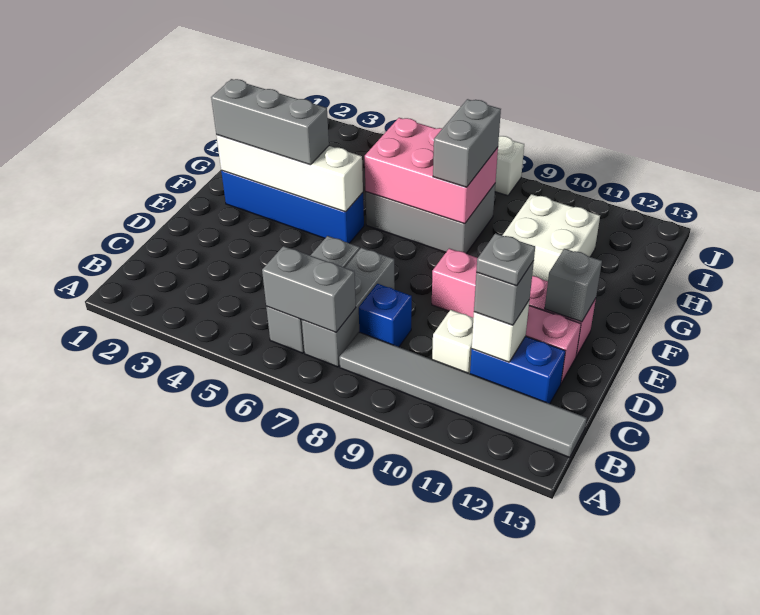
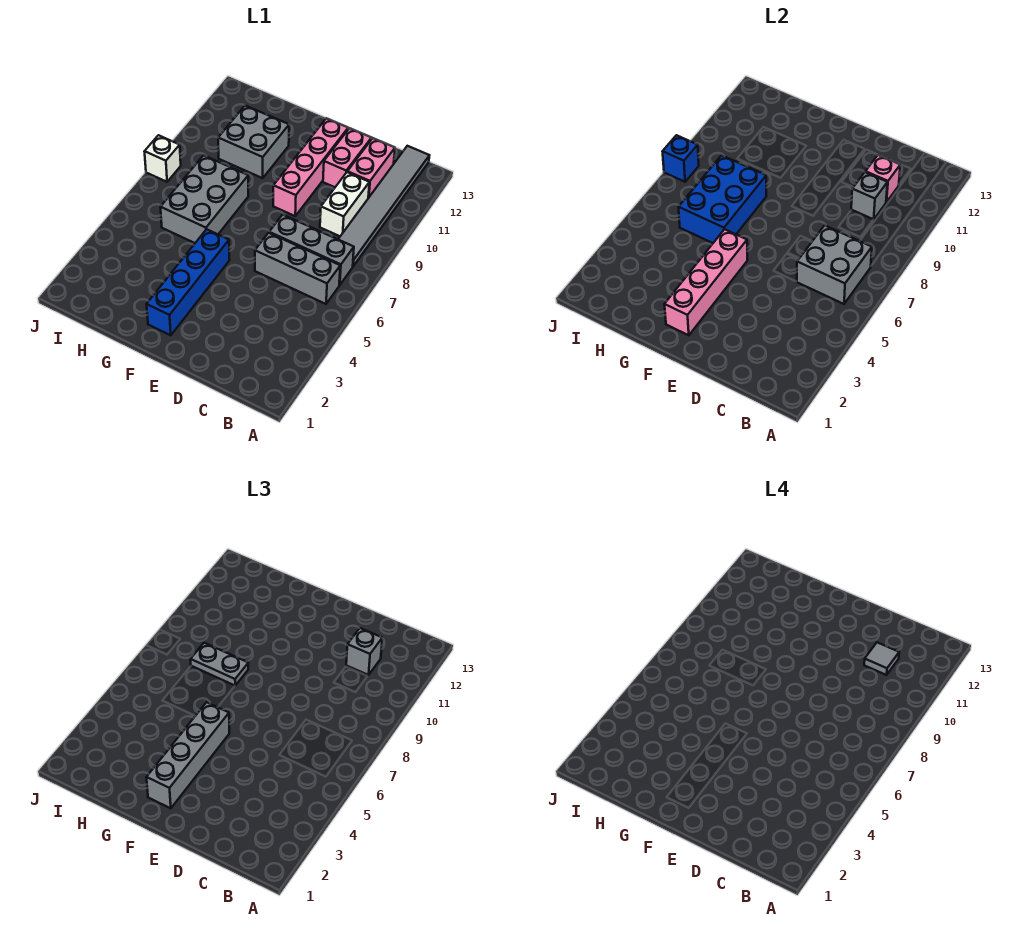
grey 1x2 brick [262,246,356,332] -> grey 2x2 brick [797,225,872,304]
blue 1x1 brick [359,284,412,347] -> blue 1x1 brick moved to [662,135,699,182]
white 1x1 brick [432,310,473,374] -> white 1x2 brick [320,172,369,236]
blue 1x2 brick [470,336,565,404] -> pink 1x2 brick [347,138,395,198]
white 1x1 brick [472,301,529,362] -> pink 1x1 brick [865,155,900,202]
grey 1x1 plate [476,233,535,286] -> grey 1x1 tile [864,642,899,675]
grey 1x1 brick [545,249,602,322] -> grey 1x1 brick moved to [851,172,887,220]
white 1x4 brick [216,135,363,212] -> pink 1x4 brick [664,229,747,335]
grey 1x3 brick [211,79,329,165] -> grey 1x4 brick [146,702,229,808]
pink 2x3 brick [365,118,498,224] -> blue 2x3 brick [679,155,766,243]
grey 1x2 brick [433,99,501,187] -> grey 1x2 plate [190,643,248,686]
white 2x2 brick [503,194,600,281] -> grey 2x2 brick [218,106,289,178]

